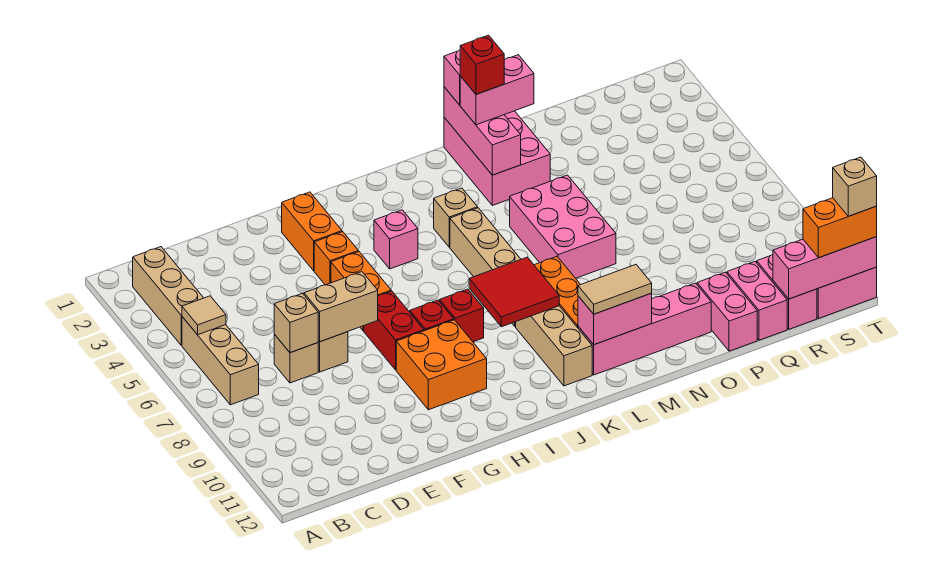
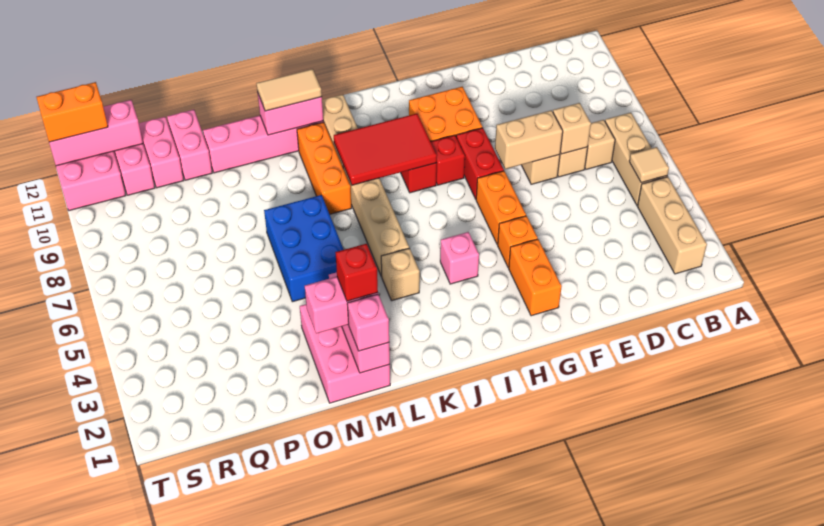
red 2x2 tile [469,257,559,327] -> red 2x3 tile [334,114,437,185]
pink 2x3 brick [510,175,616,278] -> blue 2x3 brick [264,195,344,302]
tan 1x1 brick [833,157,877,216] -> tan 1x1 brick moved to [585,120,615,169]

